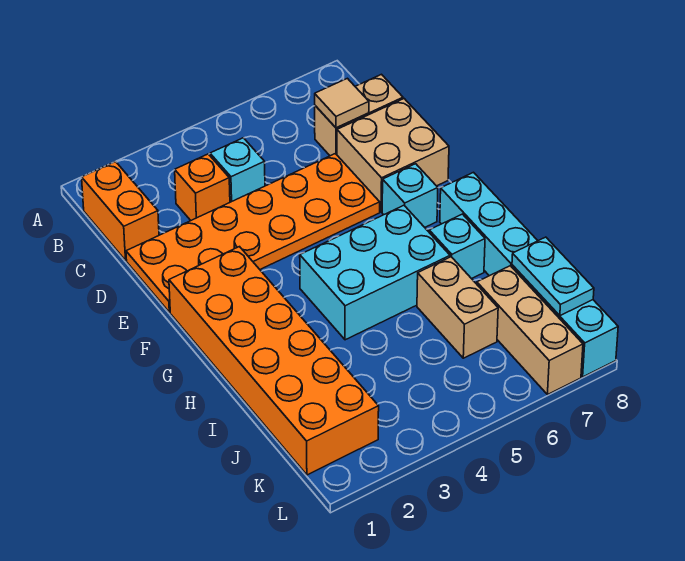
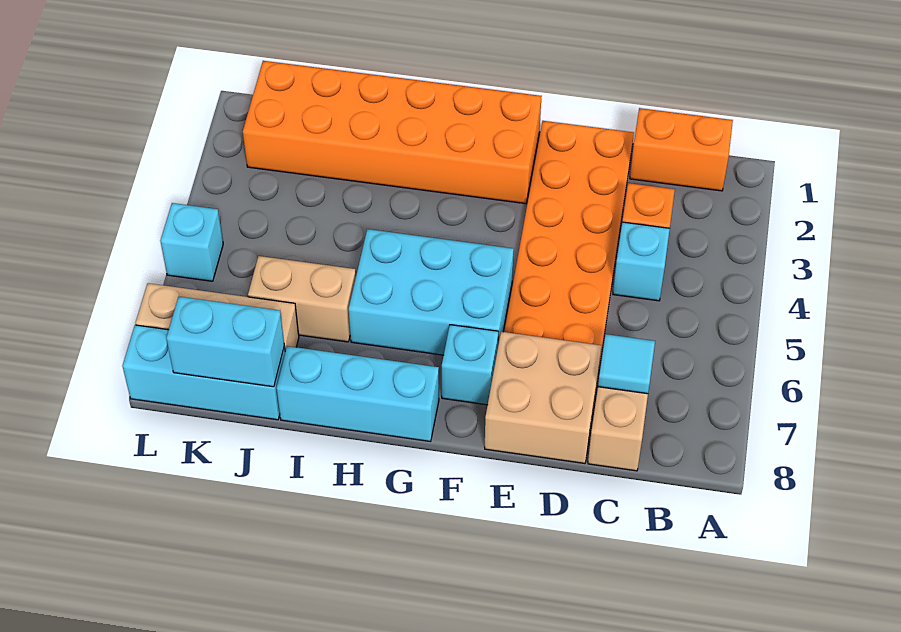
tan 1x1 tile [315,78,369,128] -> cyan 1x1 tile [598,334,655,394]
cyan 2x3 brick [300,205,450,340] -> cyan 2x3 brick turned to [349,229,514,355]
cyan 1x1 brick [429,214,485,279] -> cyan 1x1 brick moved to [160,203,223,281]
cyan 1x2 plate [512,237,594,316] -> cyan 1x2 brick [166,297,284,387]

